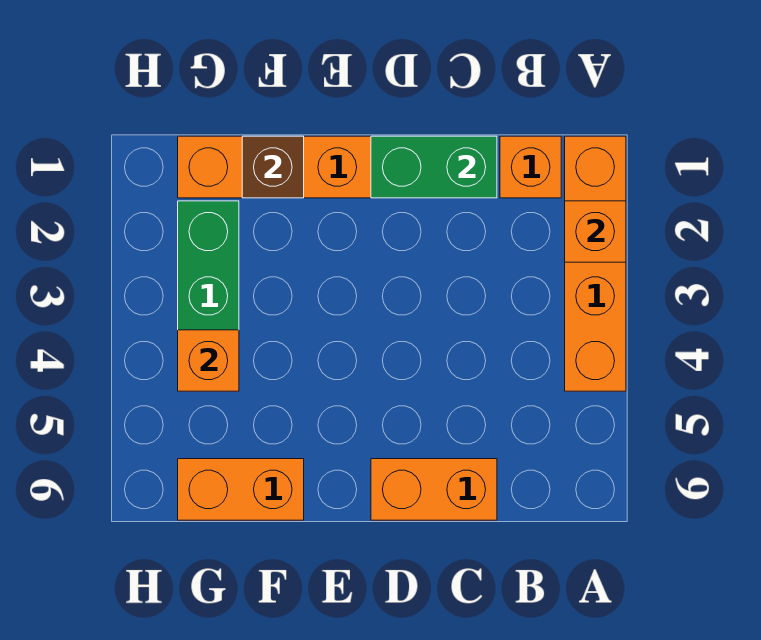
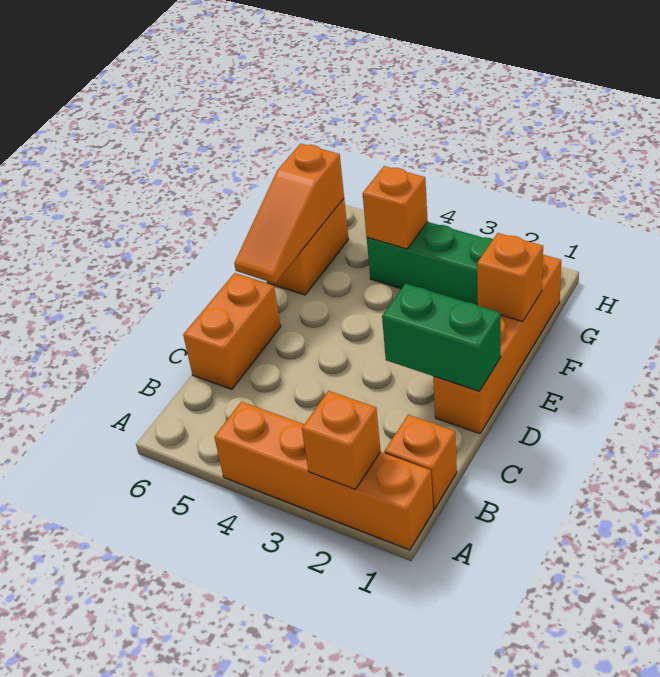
green 1x2 brick [371,136,497,198] -> green 1x2 brick turned to [382,284,501,391]
none -> orange 1x3 slope [234,143,344,283]
brown 1x1 brick [242,136,304,198] -> orange 1x1 brick [477,233,543,322]

